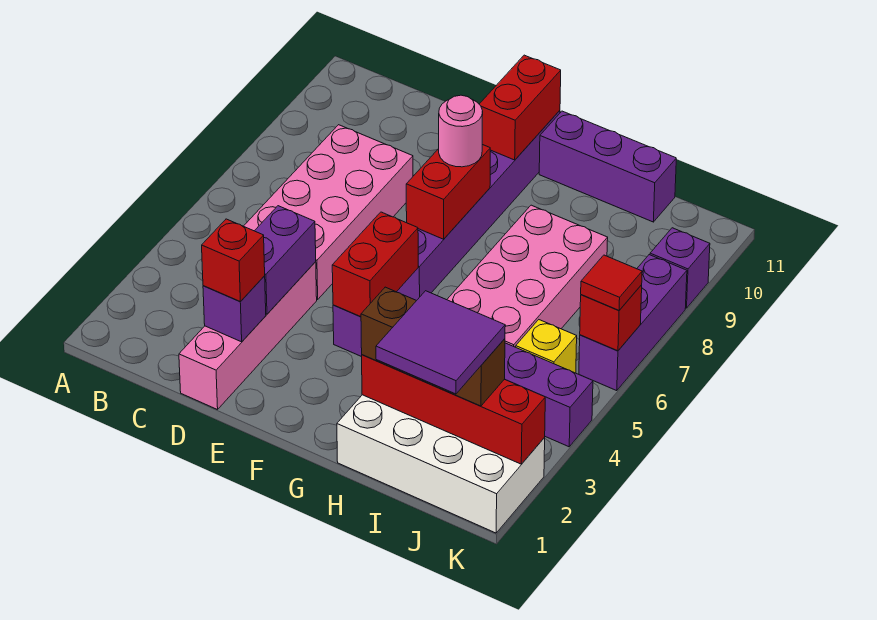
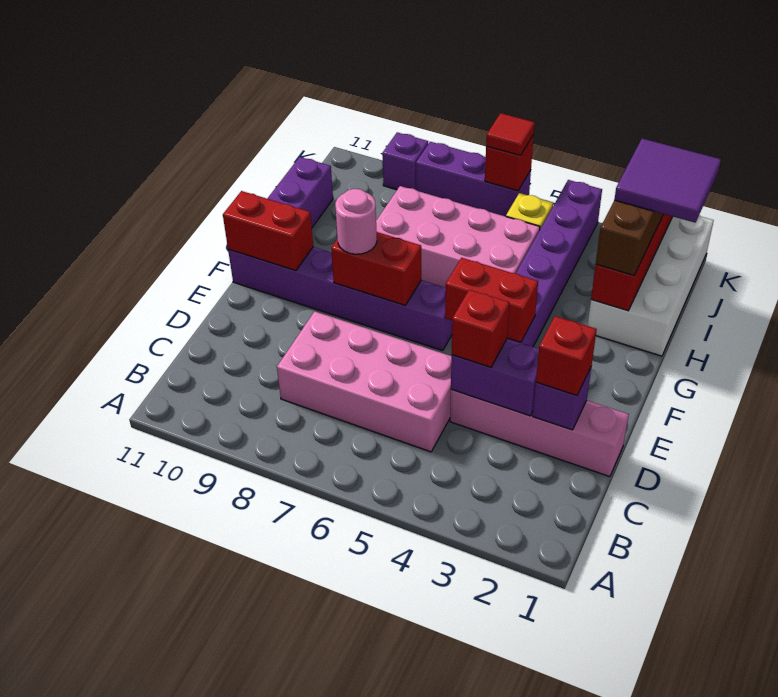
none -> red 1x1 brick [452,289,509,367]

